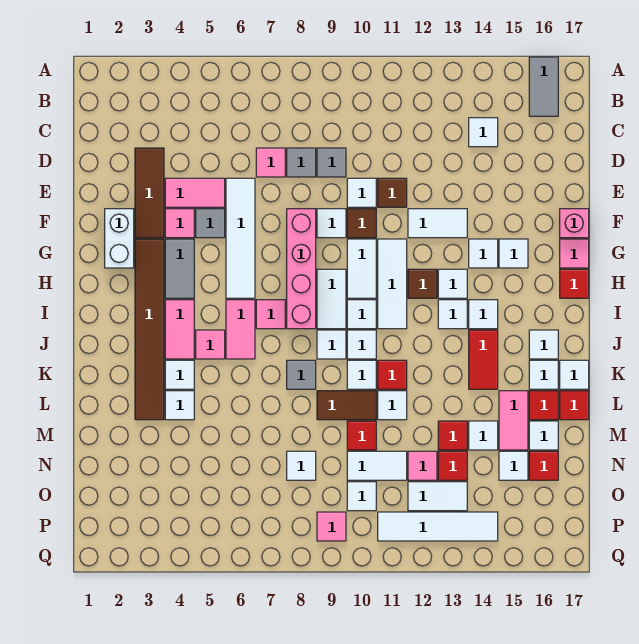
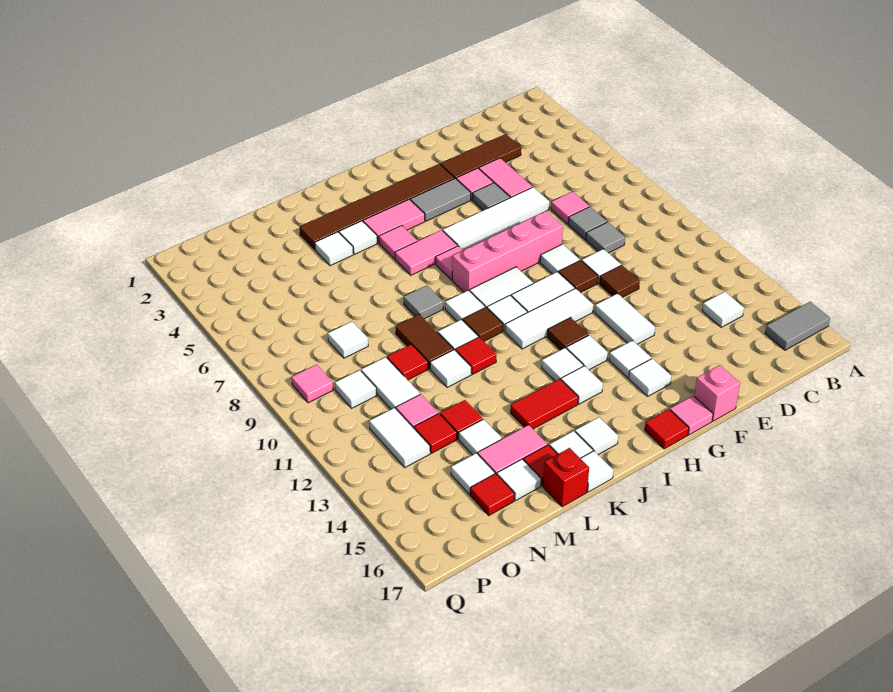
white 1x2 brick [105,209,134,268] -> none
white 1x1 tile [347,330,376,359] -> brown 1x1 tile [463,307,503,341]
red 1x1 tile [560,391,589,420] -> red 1x1 brick [543,448,589,507]
white 1x4 tile [378,512,498,541] -> none

